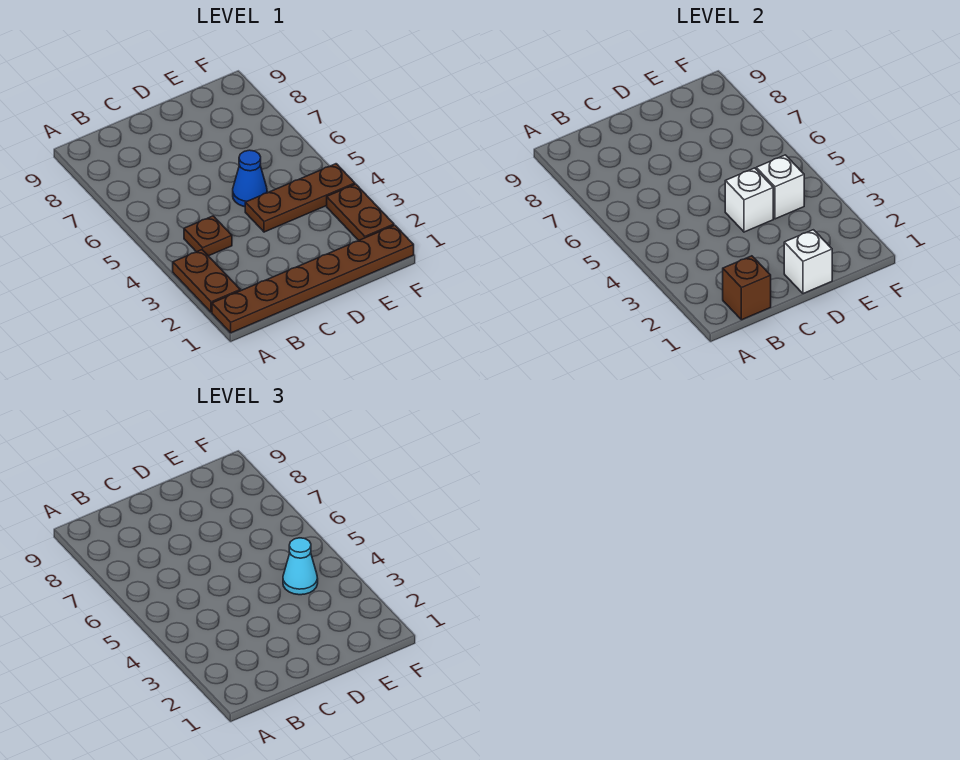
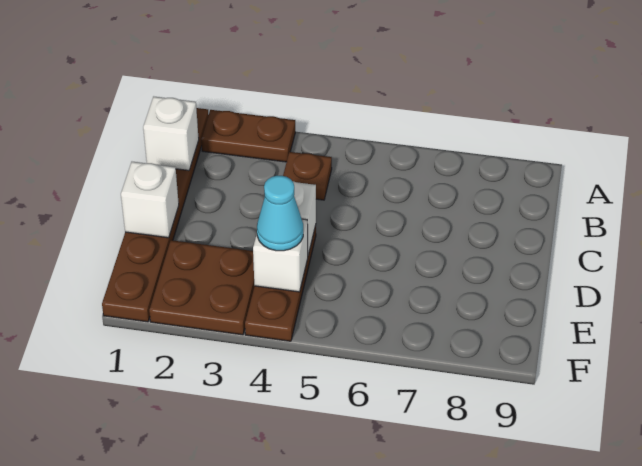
brown 1x1 brick [723,256,771,320] -> white 1x1 brick [143,97,199,171]
blue 1x1 cone [233,150,267,207] -> none
brown 1x2 plate [327,184,394,240] -> brown 2x2 plate [149,240,254,335]

